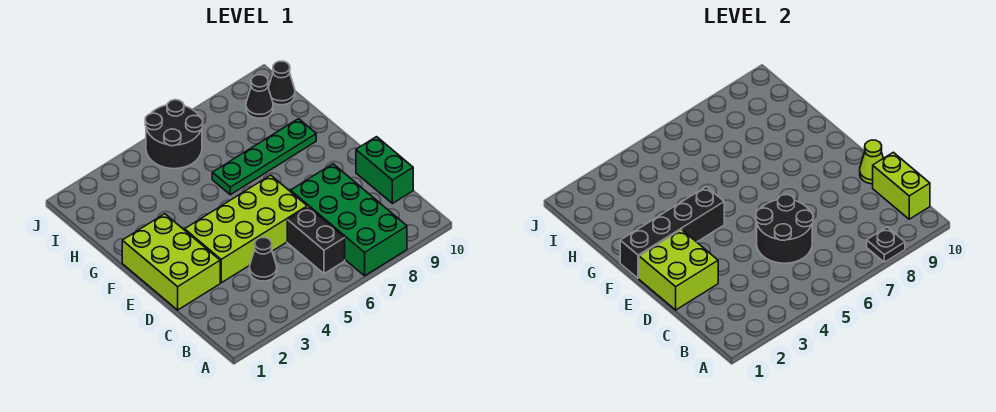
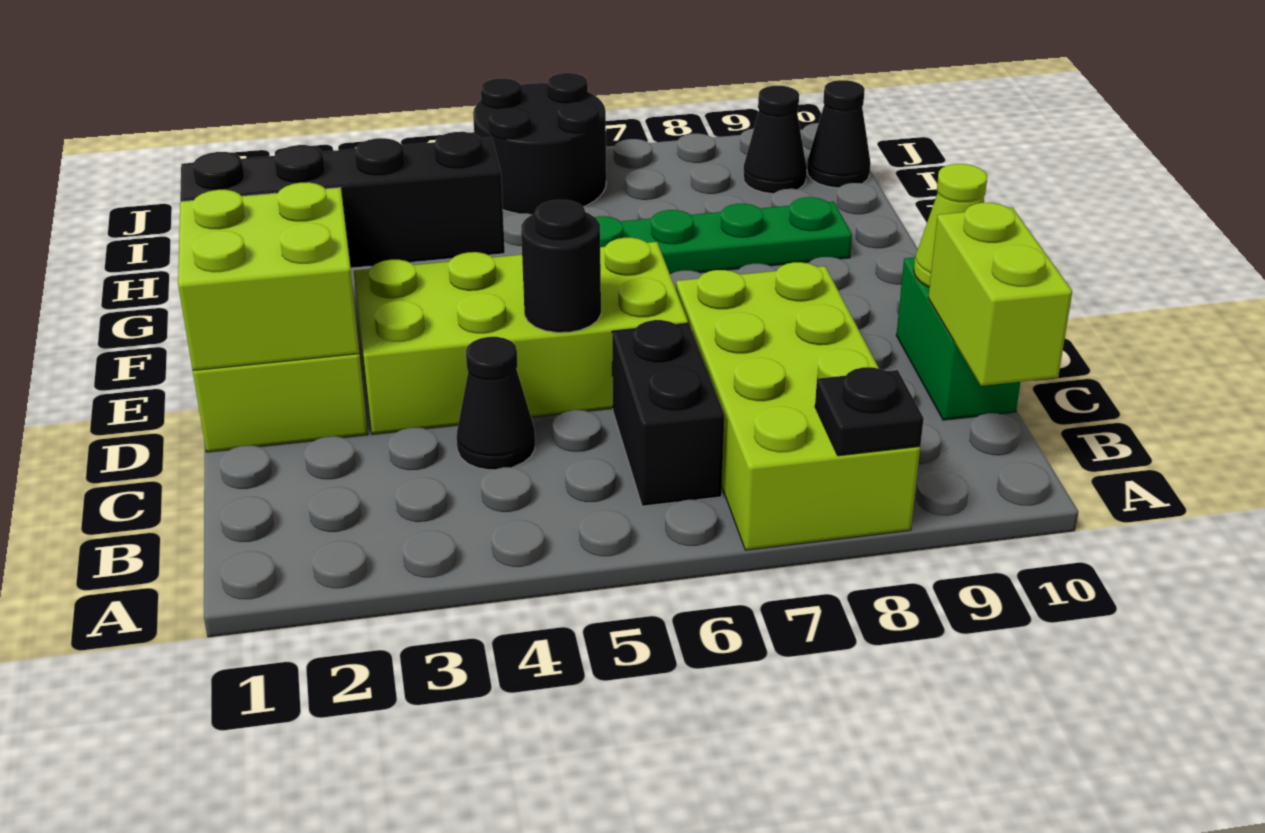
green 2x4 brick [291,164,407,276] -> lime 2x4 brick [676,262,920,550]
black 2x2 round brick [756,195,813,263] -> black 1x1 round brick [521,200,601,333]

